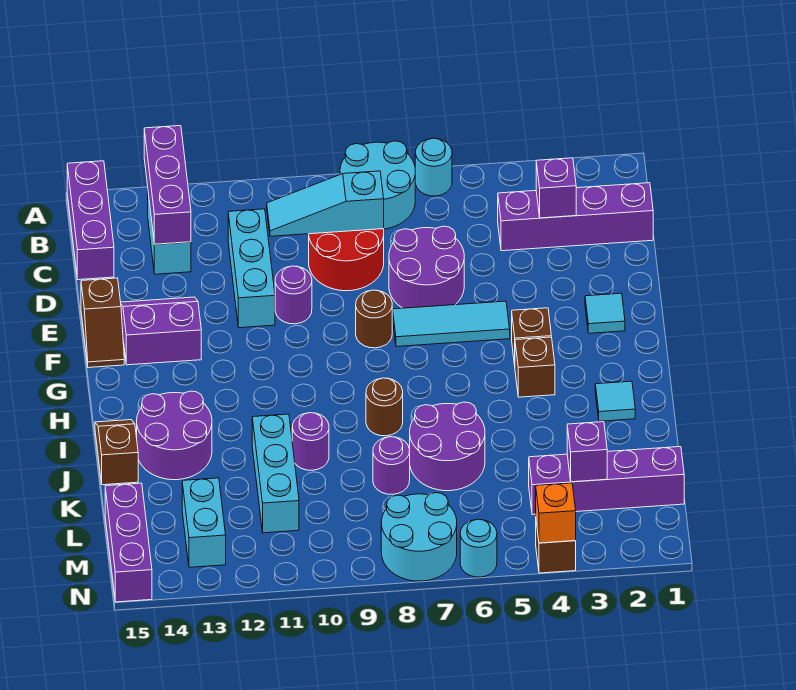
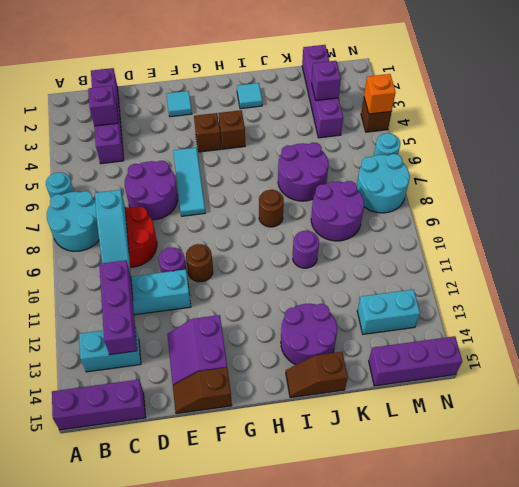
purple 1x3 brick [144,126,191,244] -> purple 1x3 brick turned to [99,260,137,355]
brown 1x2 slope [81,278,124,368] -> brown 1x2 slope turned to [173,368,232,414]
brown 1x1 round brick [356,290,392,348] -> brown 1x1 round brick moved to [186,244,213,282]
cyan 1x3 brick [252,414,299,533] -> none
purple 1x1 round brick [373,437,410,494] -> purple 2x2 round brick [311,181,364,241]

